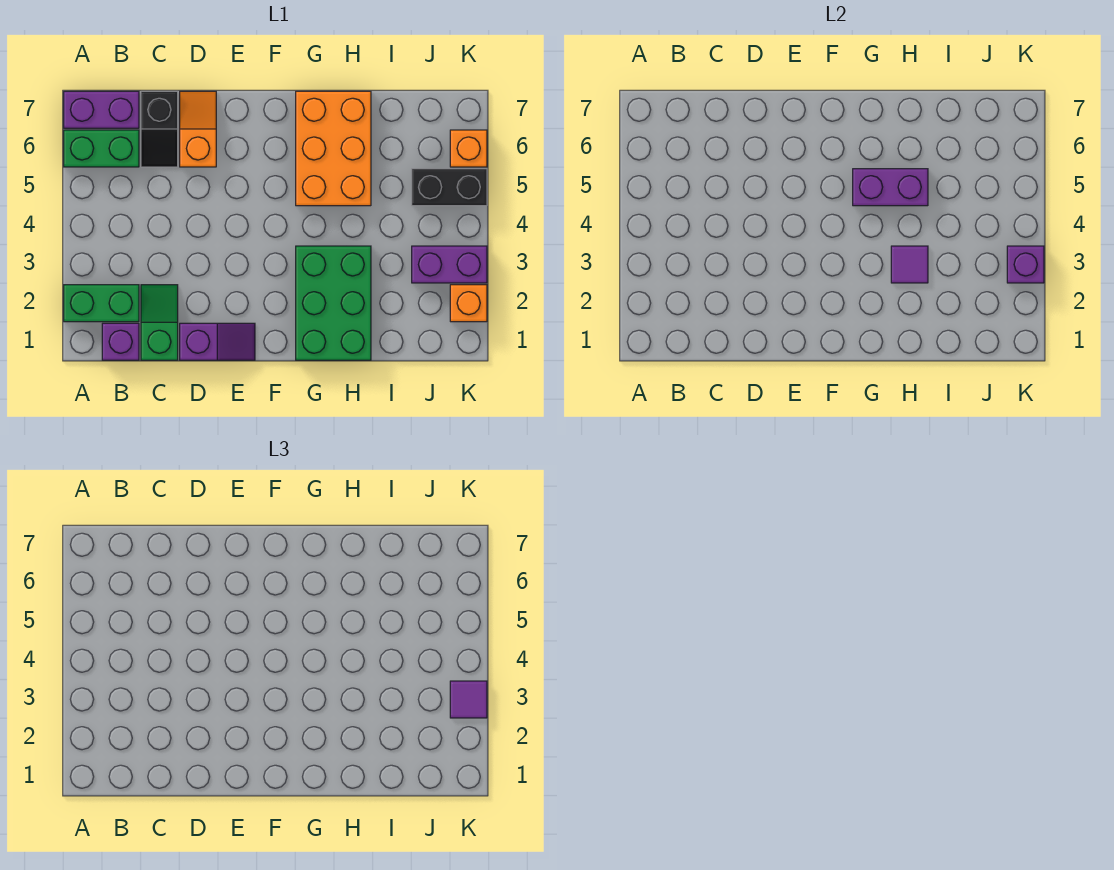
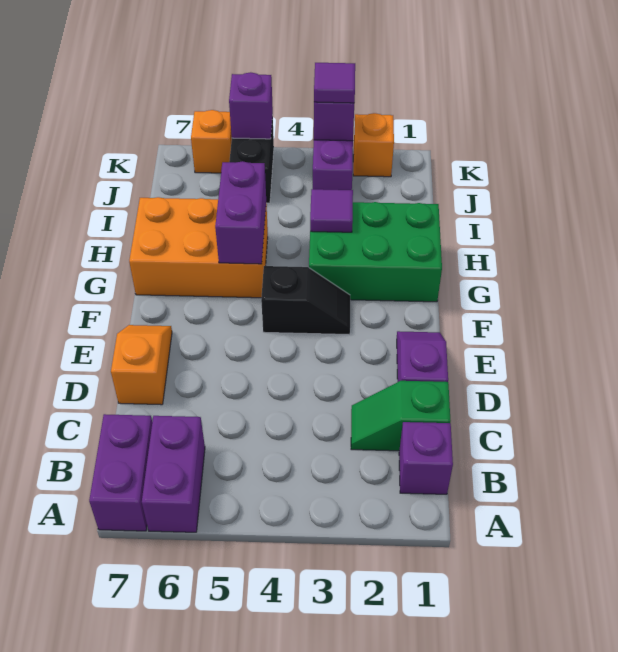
green 1x2 brick [64,285,139,322] -> none
green 1x2 brick [64,130,139,167] -> purple 1x2 brick [142,416,205,532]
black 1x2 slope [141,91,178,167] -> black 1x2 slope moved to [261,266,350,335]
orange 1x2 slope [180,91,216,167] -> orange 1x2 slope turned to [111,325,172,405]
none -> purple 1x1 brick [229,72,273,139]

